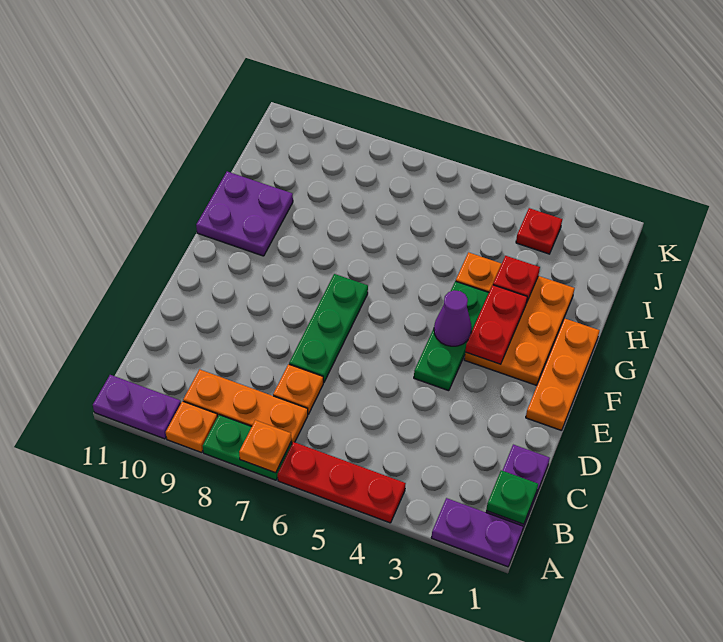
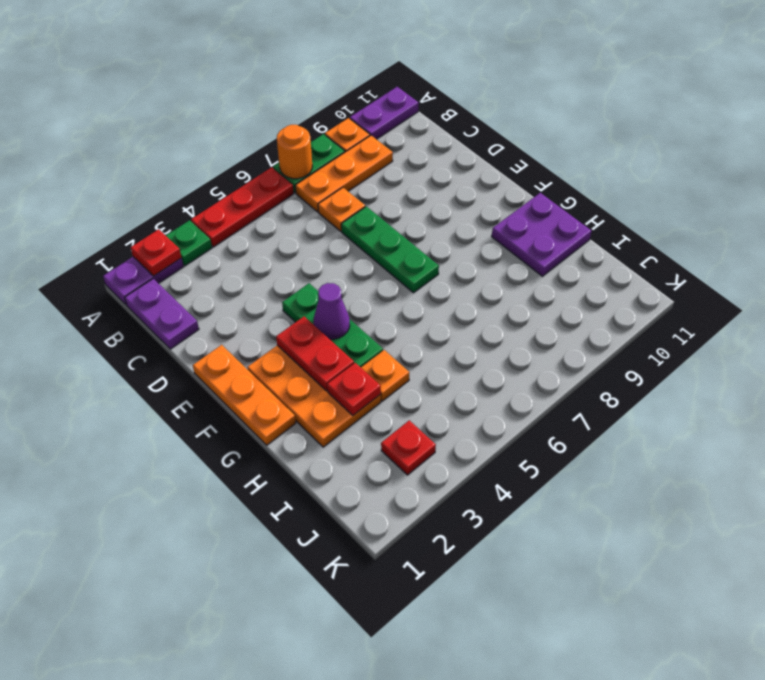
none -> red 1x1 plate [131,229,181,276]
orange 1x1 plate [239,420,291,473] -> orange 1x1 round brick [277,125,312,179]
green 1x1 plate [486,470,538,524] -> green 1x1 plate moved to [166,220,212,266]

